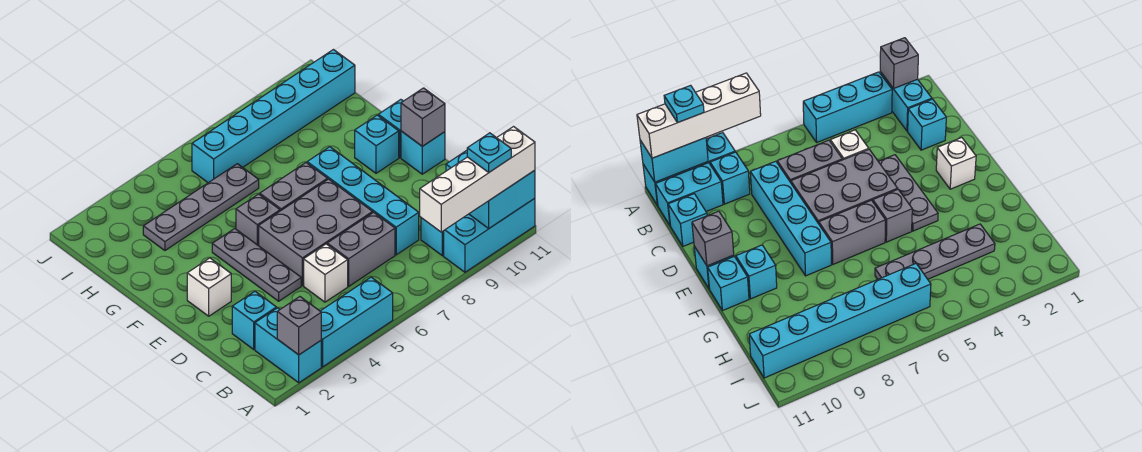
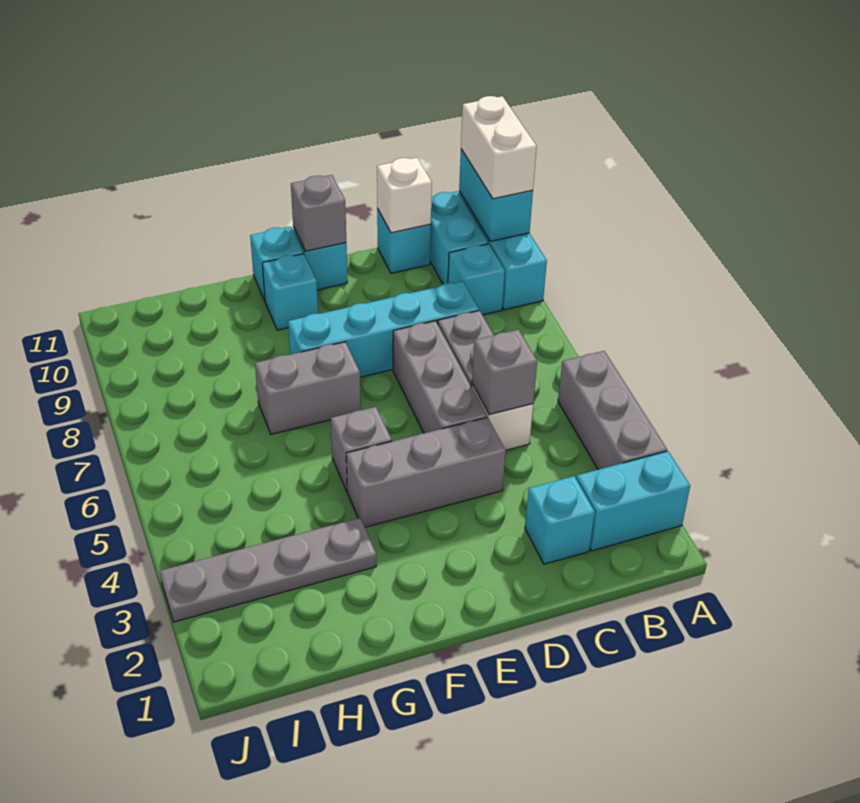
grey 1x1 brick [277,297,321,355] -> grey 1x1 brick moved to [472,330,537,414]
cyan 1x3 brick [320,277,393,367] -> grey 1x3 brick [558,351,667,470]
white 1x4 brick [420,127,535,232] -> white 1x2 brick [461,96,537,199]
cyan 1x1 plate [467,133,511,172] -> none
grey 1x3 plate [212,229,301,301] -> grey 1x3 brick [346,417,506,527]
grey 2x3 brick [259,179,373,286] -> grey 1x3 brick [393,321,487,433]
white 1x1 brick [187,258,231,316] -> white 1x1 brick moved to [377,158,432,233]
grey 1x2 brick [260,163,327,211] -> grey 1x2 brick turned to [255,342,361,434]
grey 1x4 plate [143,164,259,250] -> grey 1x4 plate turned to [160,518,376,622]
cyan 1x6 brick [192,50,355,183] -> none

